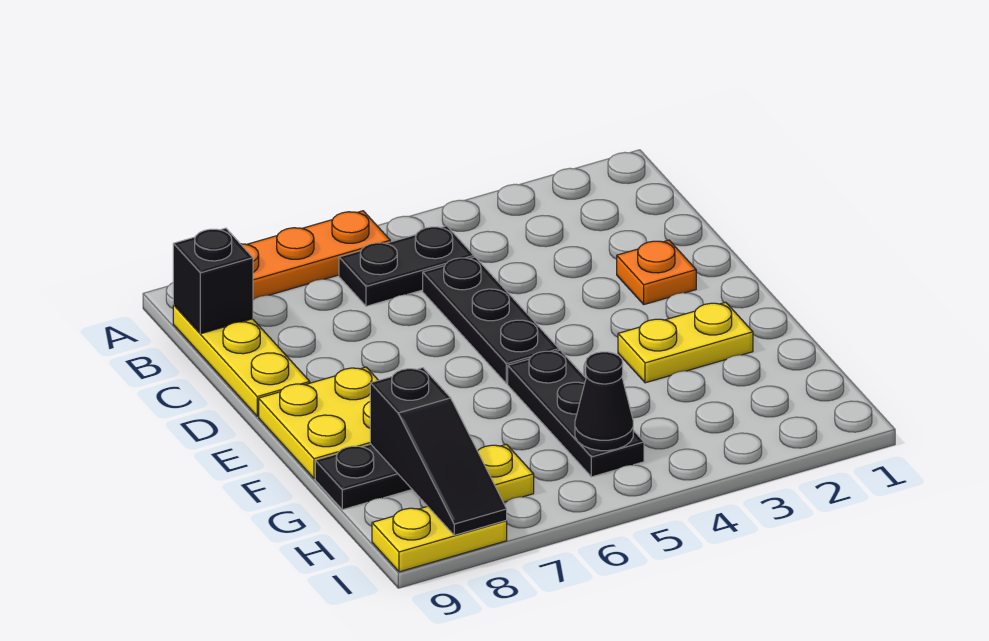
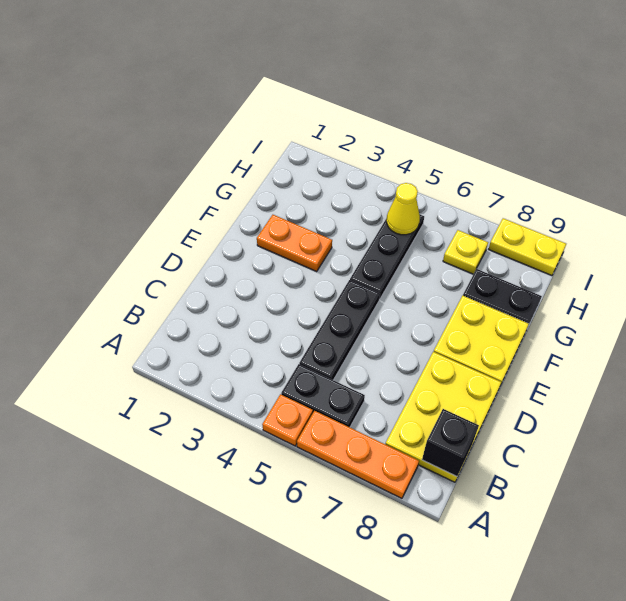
yellow 1x3 plate [173,305,310,416] -> yellow 2x3 plate [385,352,501,482]
orange 1x1 plate [617,240,696,304] -> orange 1x1 plate moved to [262,394,313,446]
yellow 1x2 plate [618,302,753,383] -> orange 1x2 plate [257,215,332,271]
black 1x3 slope [370,368,507,535] -> none
black 1x1 cone [575,352,633,451] -> yellow 1x1 cone [387,183,420,235]

